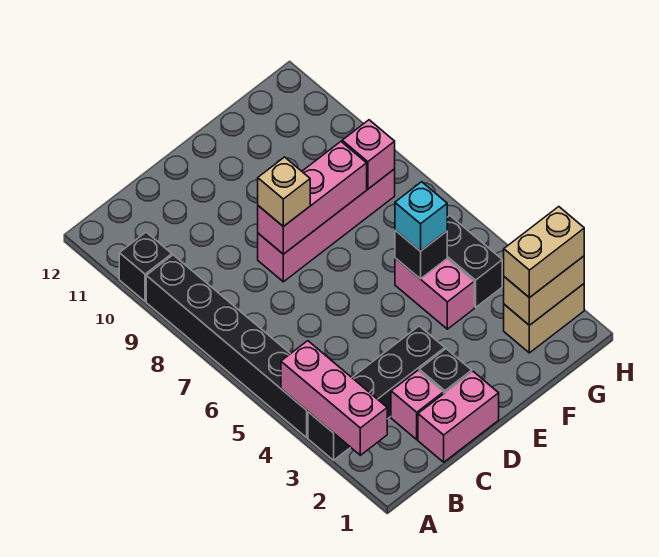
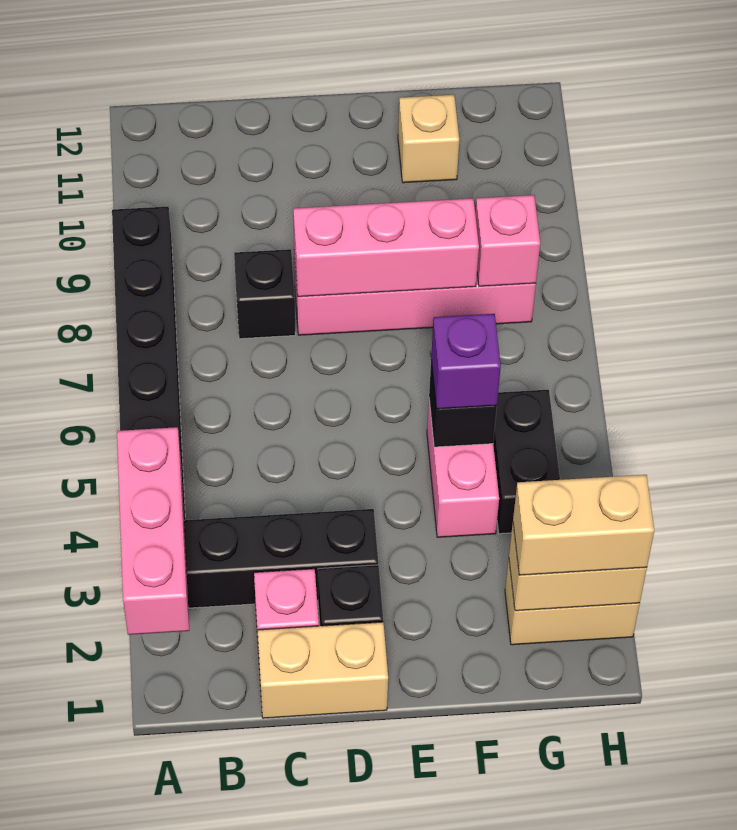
black 1x1 brick [119,232,172,301] -> black 1x1 brick moved to [234,249,295,339]
pink 1x2 brick [418,372,499,462] -> tan 1x2 brick [258,622,388,718]
tan 1x1 brick [258,157,310,227] -> tan 1x1 brick moved to [398,95,459,183]
cyan 1x1 brick [395,182,447,251] -> purple 1x1 brick [431,314,501,409]

